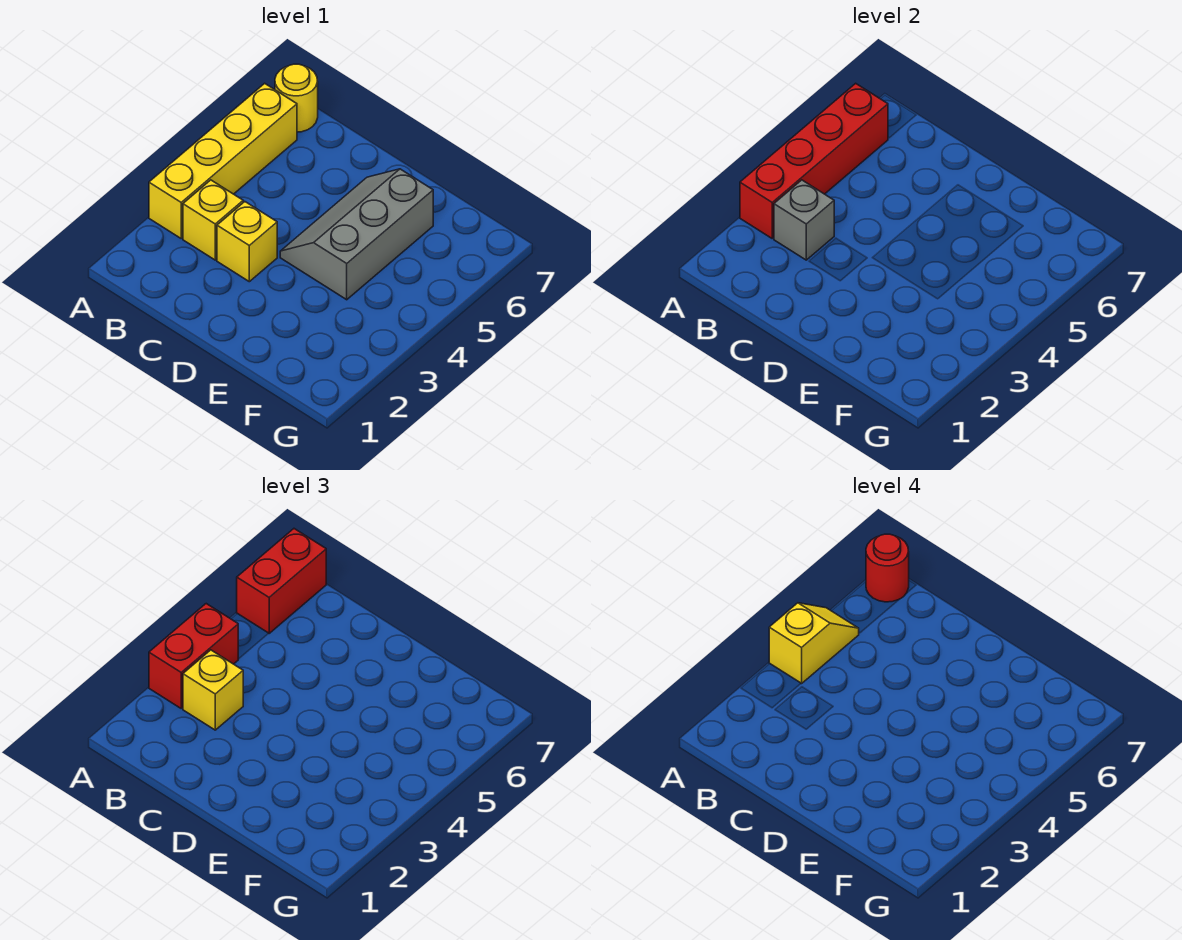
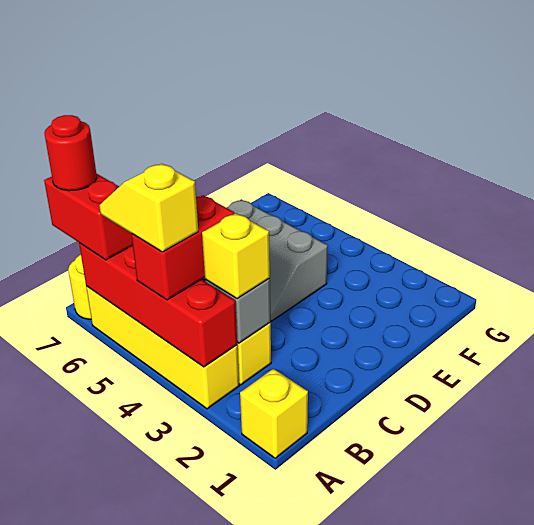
red 1x2 brick [149,604,238,708] -> red 1x2 brick turned to [131,195,234,300]
yellow 1x1 brick [217,202,277,282] -> yellow 1x1 brick moved to [240,369,308,458]

